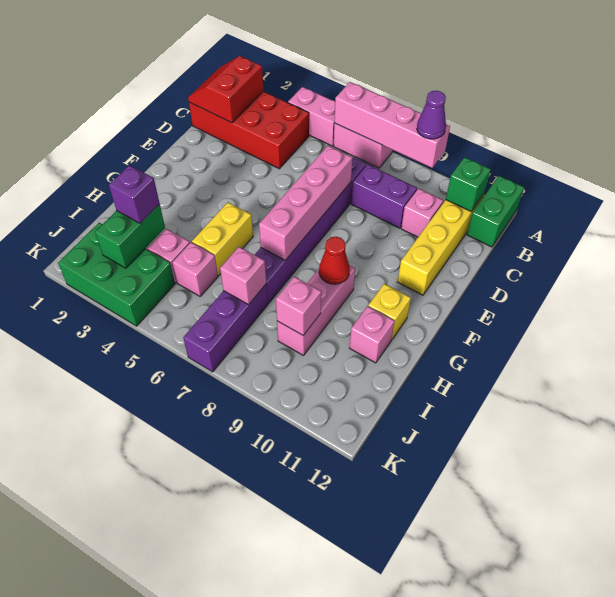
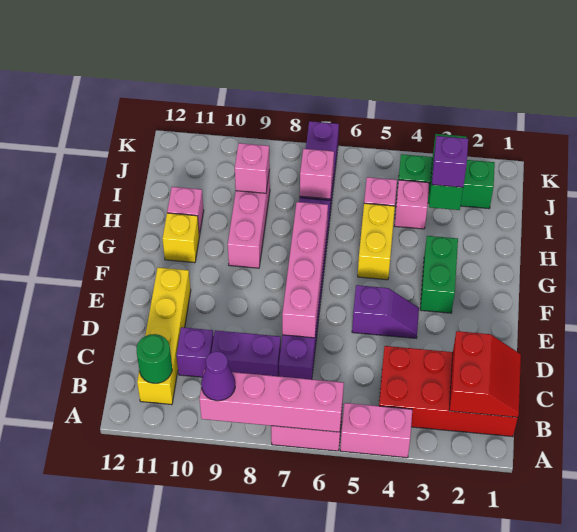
green 1x2 brick [467,176,524,247] -> green 1x2 brick moved to [420,236,458,313]
green 1x1 brick [446,157,491,211] -> green 1x1 round brick [137,334,172,383]
pink 1x1 brick [401,188,443,237] -> purple 1x1 brick [176,327,214,377]
none -> purple 1x2 slope [352,285,419,338]
red 1x1 cone [319,237,350,284] -> none
green 2x3 brick [58,223,175,326] -> green 1x3 brick [398,154,495,209]

